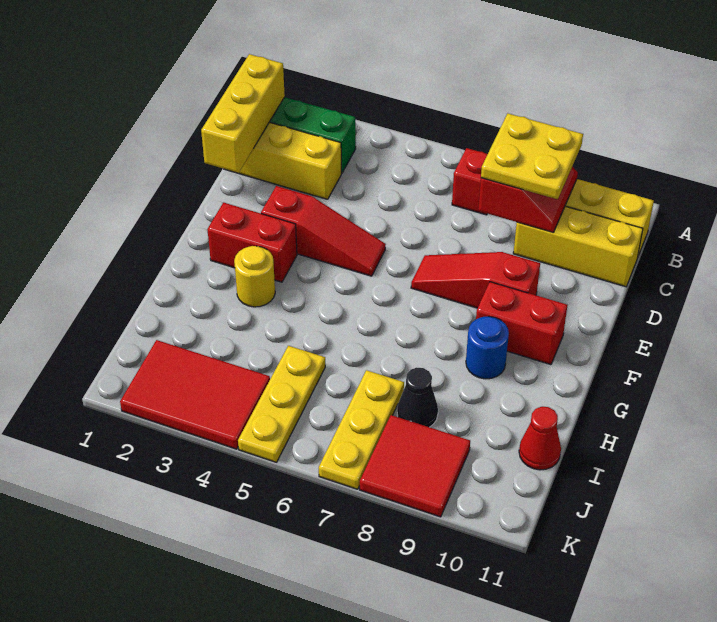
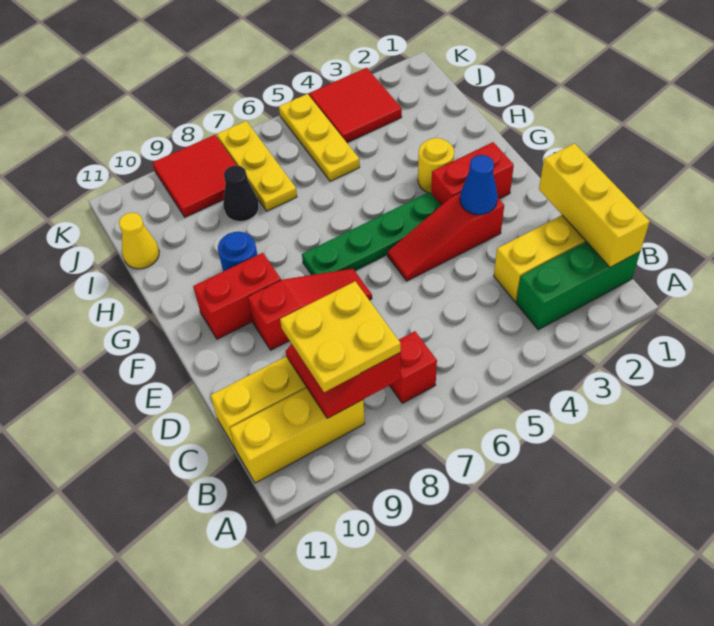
none -> blue 1x1 cone [460,155,498,215]
none -> green 1x4 plate [302,192,441,275]
red 1x1 cone [519,407,561,470] -> yellow 1x1 cone [119,212,159,269]
red 2x3 tile [120,340,270,449] -> red 2x2 tile [309,68,402,143]

